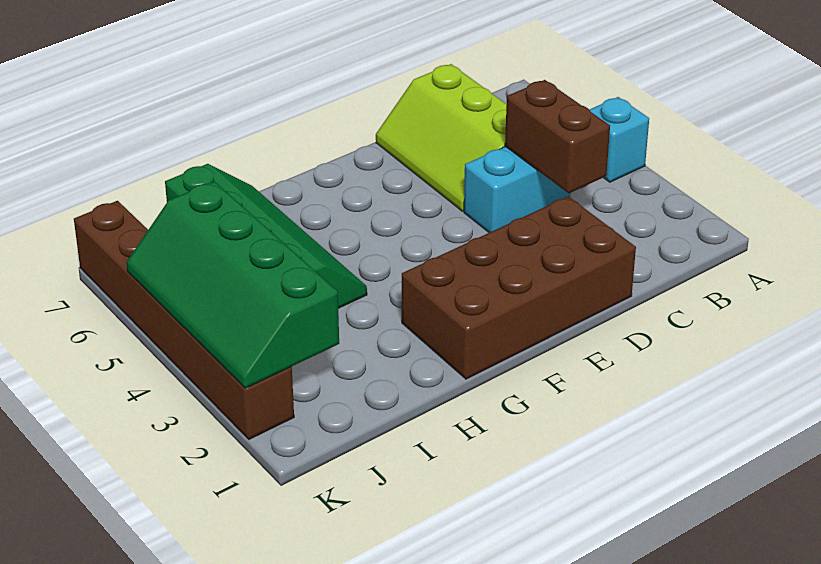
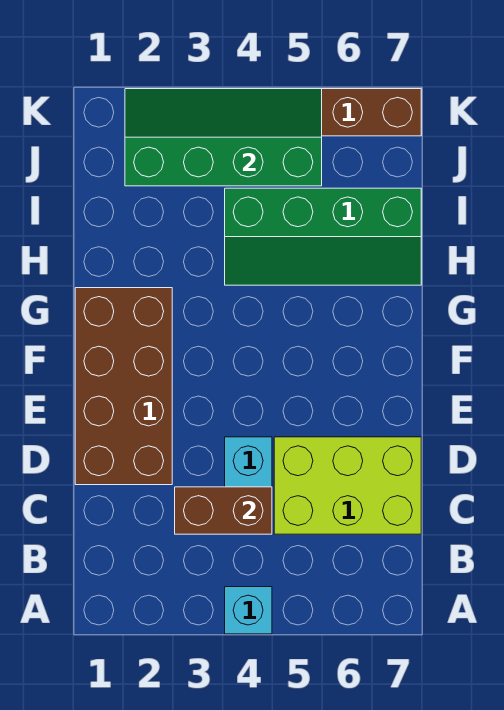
lime 2x3 slope [376,64,507,211] -> lime 2x3 brick [274,437,421,534]

